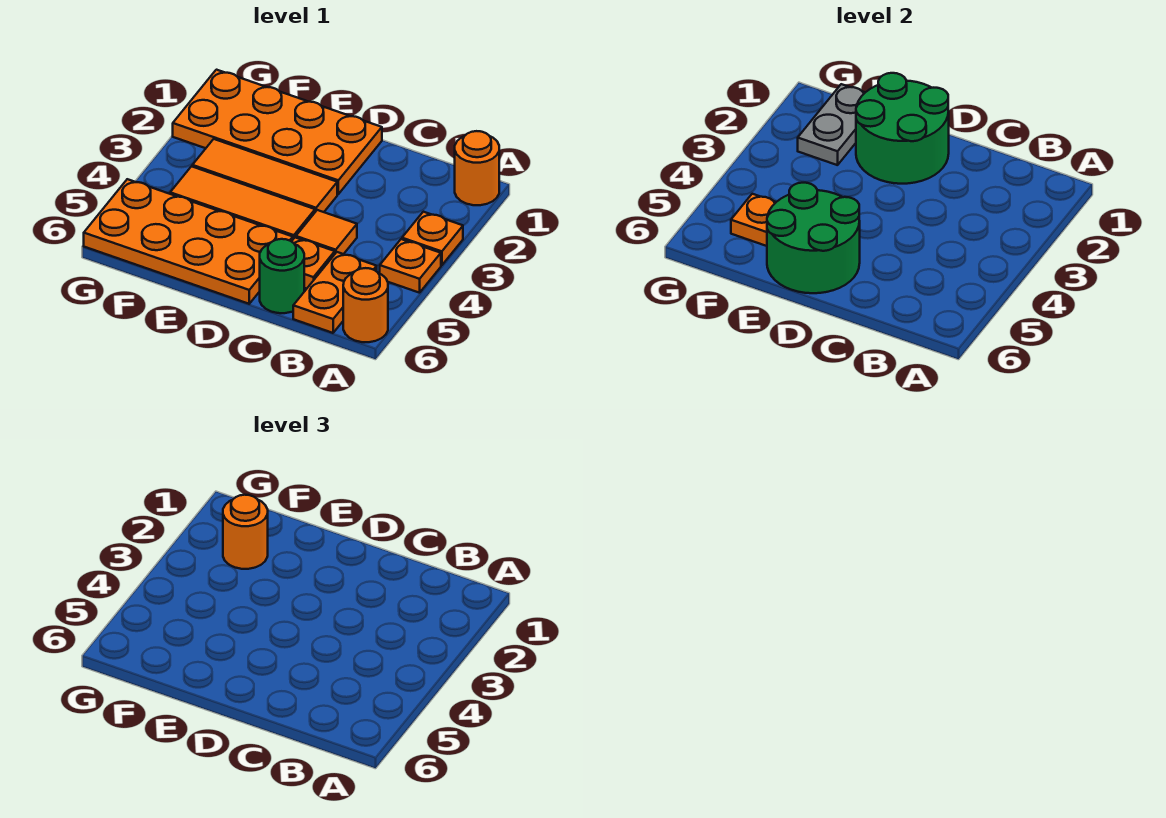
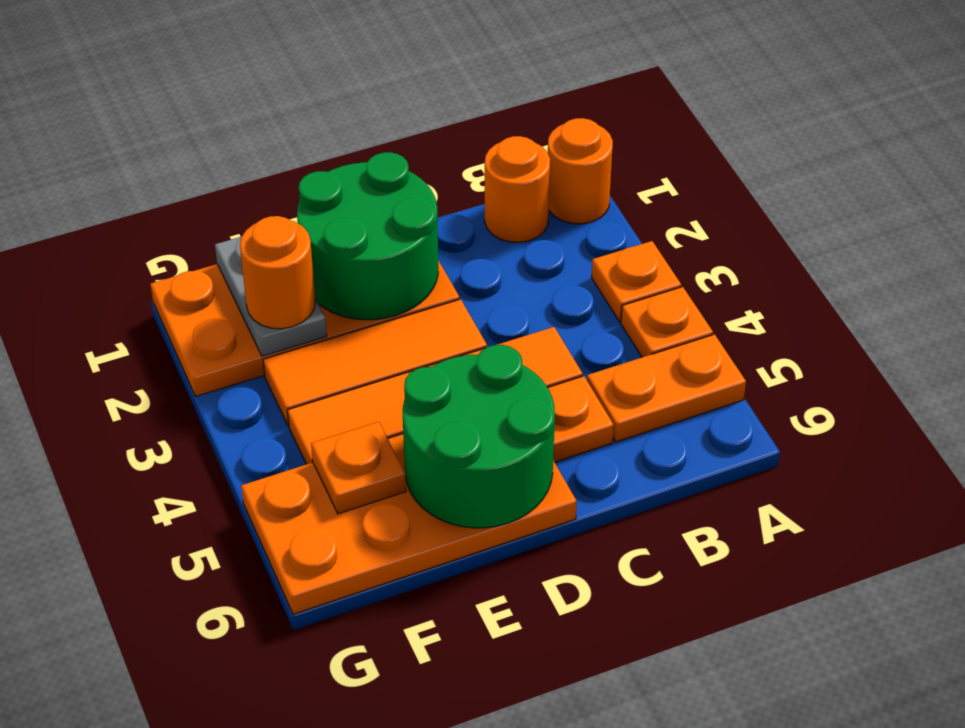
orange 1x1 round brick [343,268,388,342] -> orange 1x1 round brick moved to [485,136,550,242]
orange 1x2 plate [293,252,377,333] -> orange 1x2 plate turned to [587,334,746,442]
green 1x1 round brick [260,239,304,313] -> none

